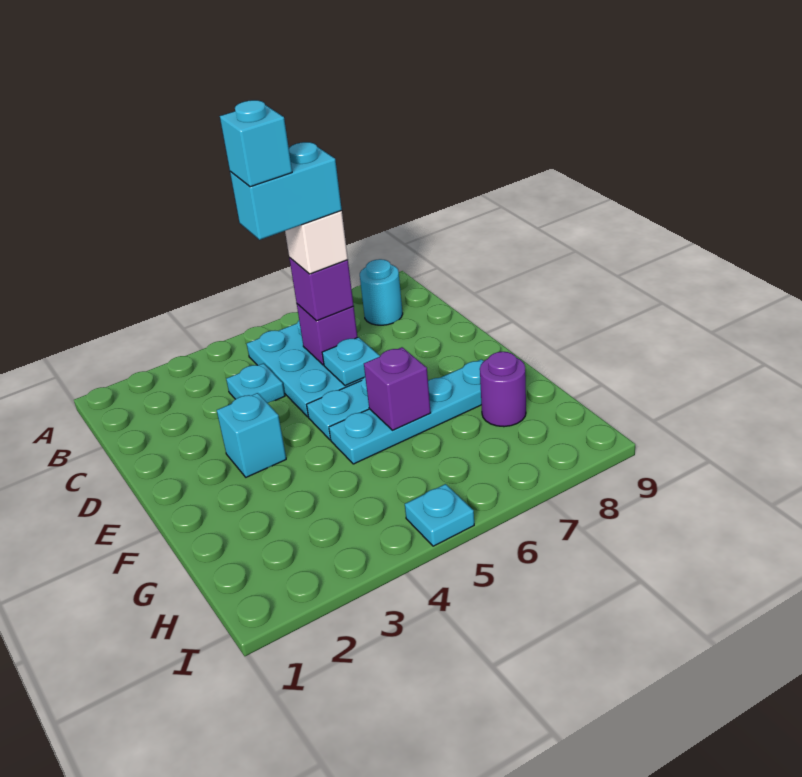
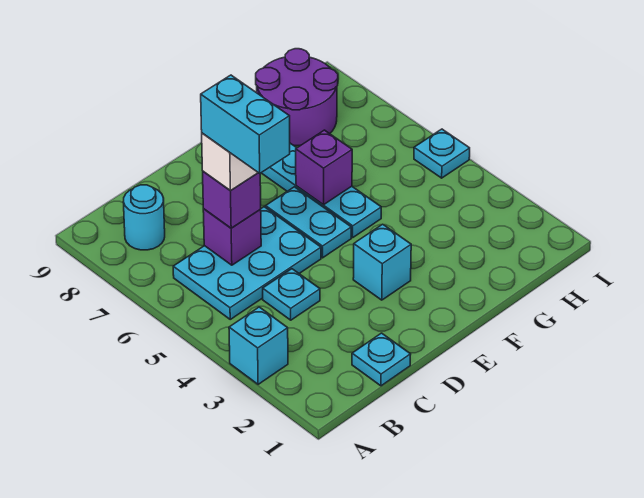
cyan 1x1 brick [220,100,292,187] -> cyan 1x1 brick moved to [229,307,288,384]
cyan 1x1 plate [322,337,380,386] -> cyan 1x1 plate moved to [352,333,411,386]
purple 1x1 round brick [480,352,526,427] -> purple 2x2 round brick [256,49,338,146]

